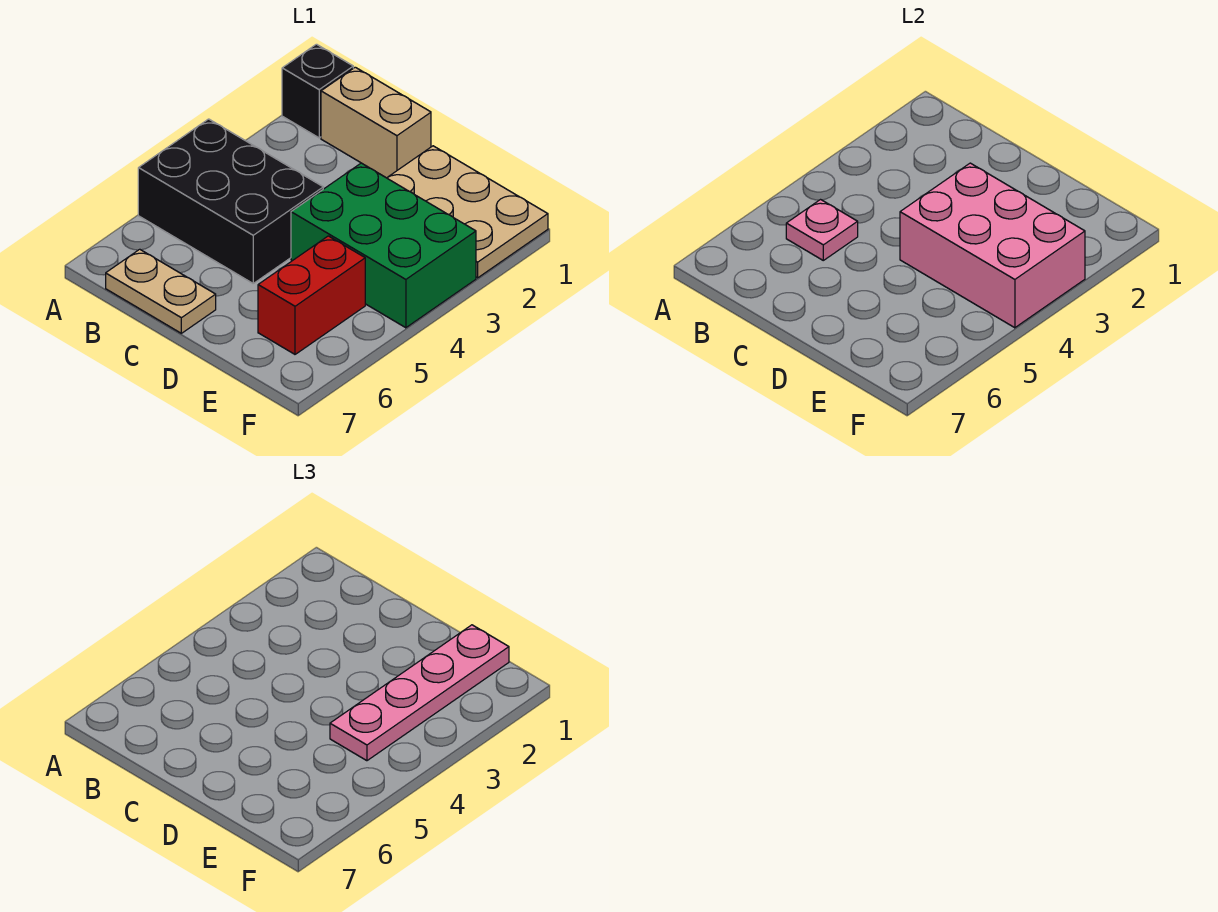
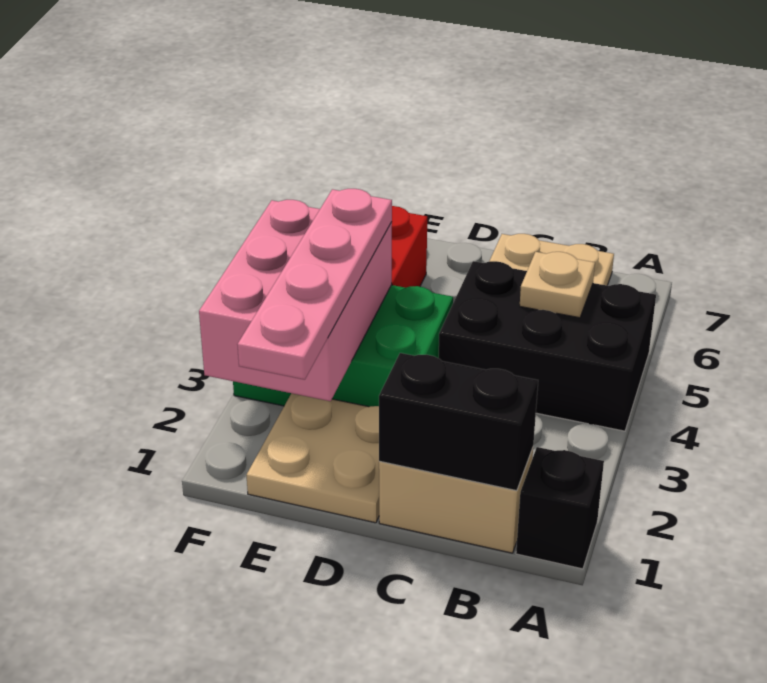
none -> black 1x2 brick [379,353,538,491]
pink 1x1 plate [786,200,858,260] -> tan 1x1 plate [520,252,595,318]
tan 2x3 plate [387,146,548,278] -> tan 2x2 plate [246,393,379,523]
pink 2x3 brick [900,163,1085,328] -> pink 2x3 brick turned to [199,200,392,401]

